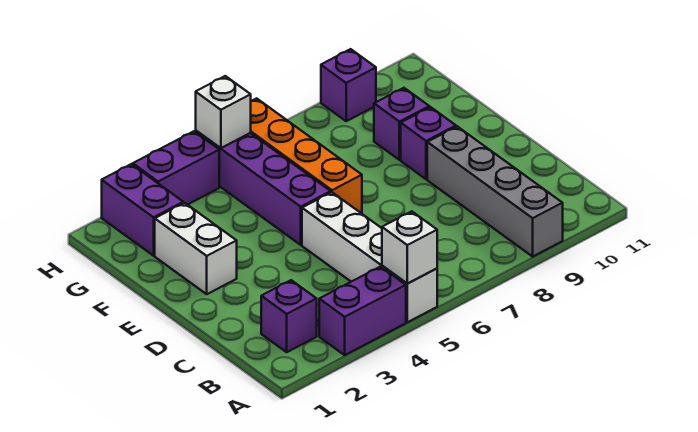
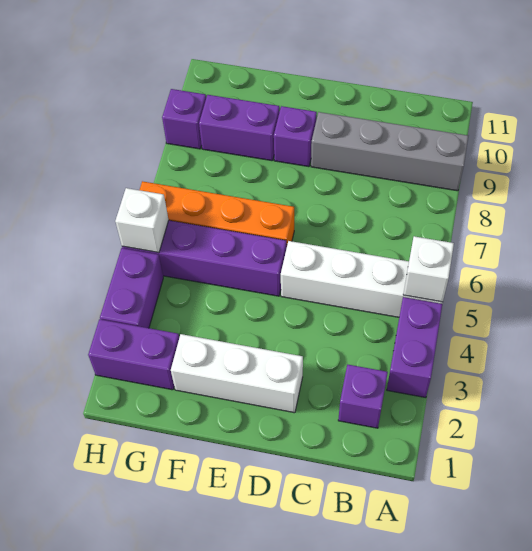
white 1x2 brick [155,203,237,294] -> white 1x3 brick [171,334,303,413]
purple 1x1 brick [374,88,429,160] -> purple 1x2 brick [199,95,279,161]

